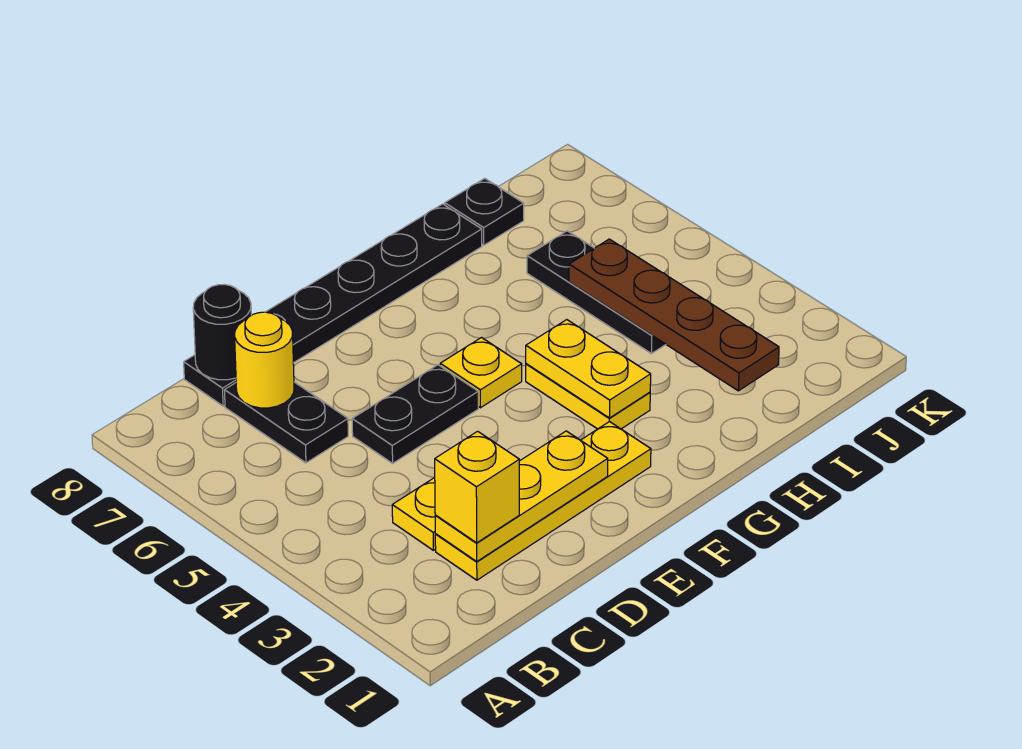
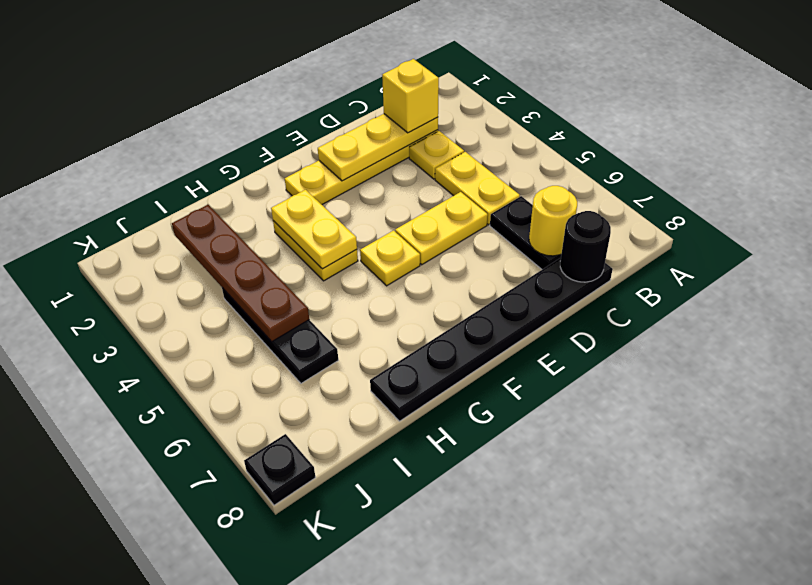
none -> yellow 1x2 plate [435,152,520,225]
black 1x2 plate [352,365,478,463] -> yellow 1x2 plate [395,192,488,265]
black 1x1 plate [445,178,524,245] -> black 1x1 plate moved to [244,434,315,505]

